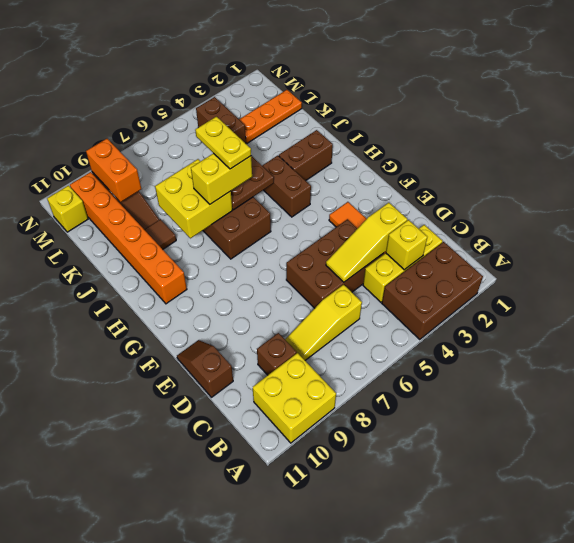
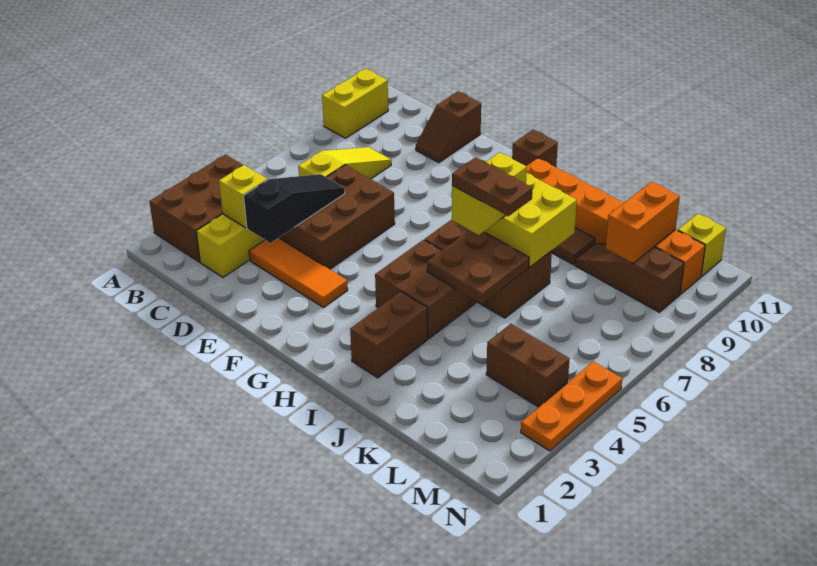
yellow 2x2 brick [253,353,336,443] -> yellow 1x2 brick [322,69,388,138]
brown 1x1 brick [257,333,297,375] -> brown 1x1 brick moved to [512,130,558,167]
yellow 1x3 slope [326,203,407,282] -> black 1x3 slope [244,174,345,243]
brown 1x2 slope [177,340,233,397] -> brown 1x2 slope turned to [416,91,481,163]
brown 1x2 brick [262,156,311,217] -> brown 2x2 brick [375,240,476,339]
yellow 1x2 plate [195,117,251,169] -> brown 1x2 plate [452,157,532,216]
orange 1x3 plate [239,90,302,143] -> orange 1x3 plate moved to [521,361,622,451]
orange 1x2 brick [86,139,141,202] -> orange 1x2 brick turned to [606,182,680,263]

